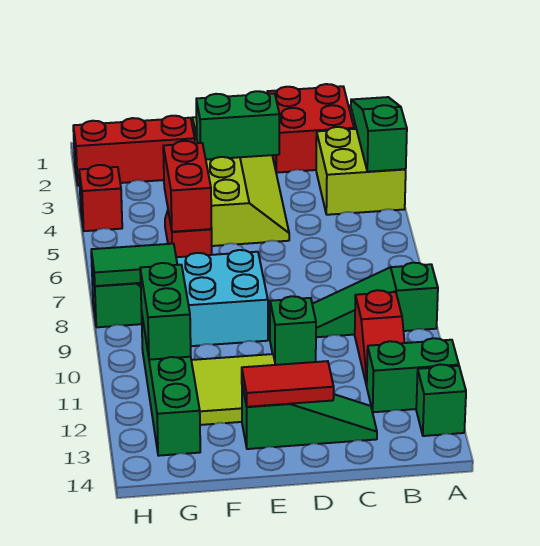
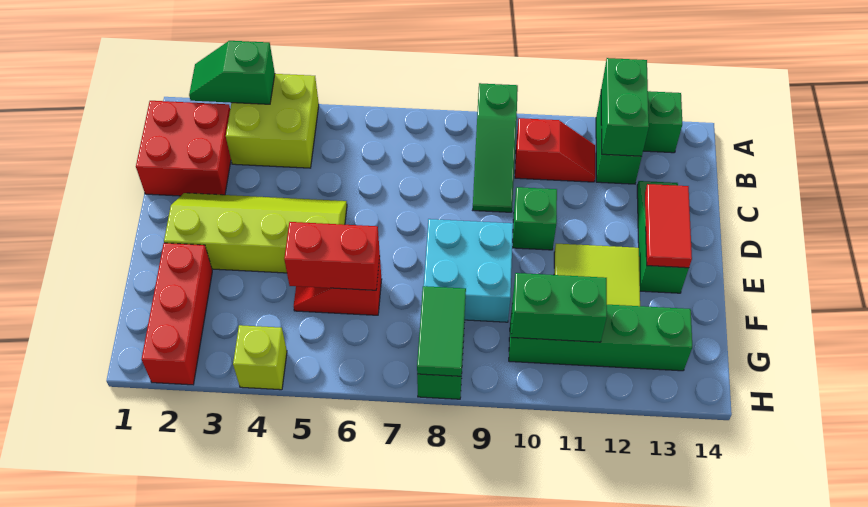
green 1x3 slope [351,97,407,172] -> green 1x2 slope [189,41,275,104]
green 1x2 brick [196,91,279,160] -> green 1x2 brick moved to [601,58,649,157]
red 1x1 brick [79,165,122,231] -> lime 1x1 brick [233,325,287,390]

